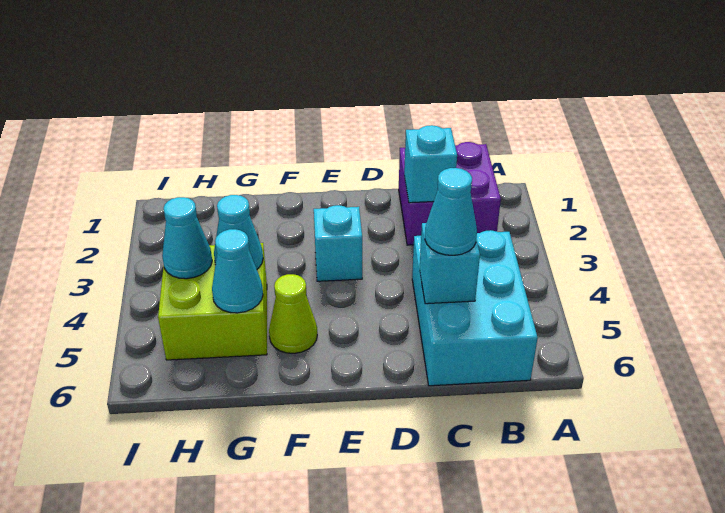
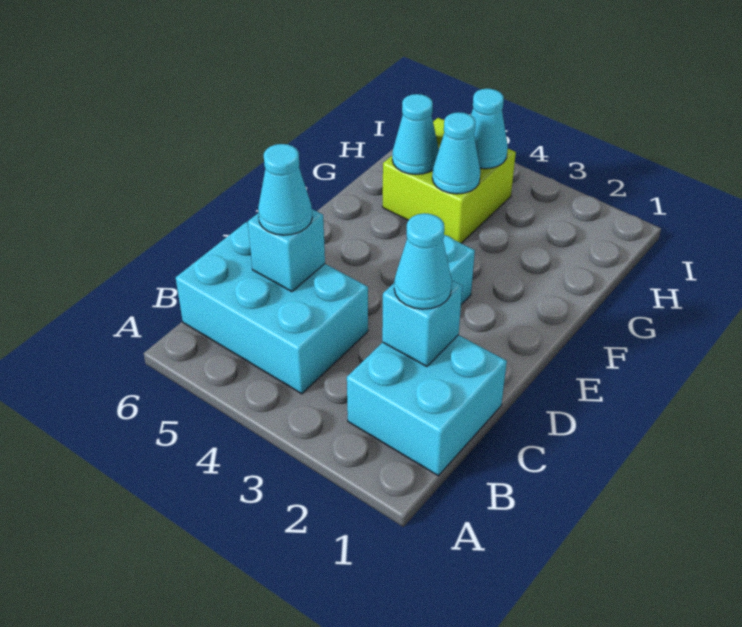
purple 2x2 brick [399,142,501,245] -> cyan 2x2 brick [347,335,507,476]
none -> cyan 1x1 cone [394,213,452,309]
lime 1x1 cone [269,274,317,353] -> none

